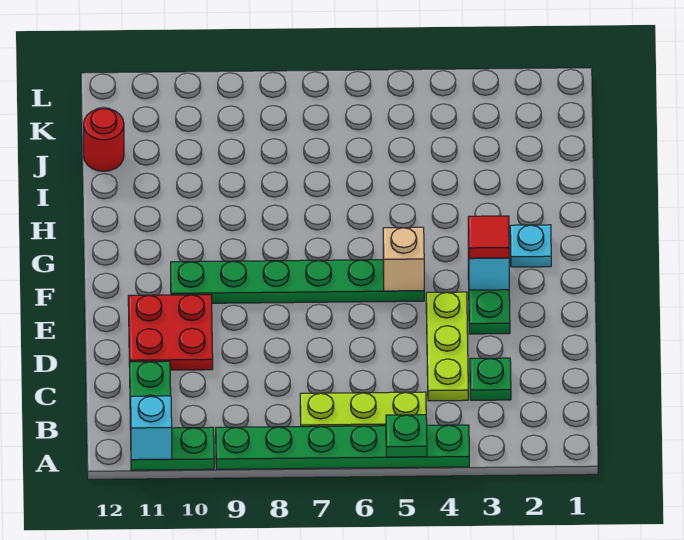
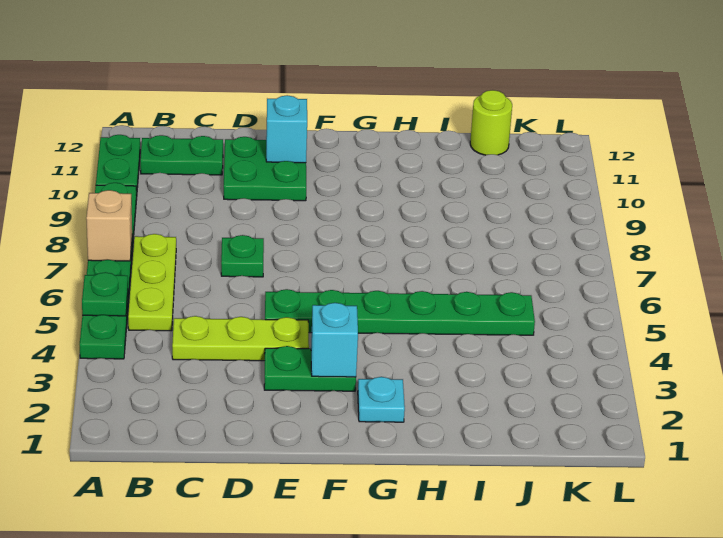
cyan 1x1 brick [130,396,172,460] -> cyan 1x1 brick moved to [266,95,307,163]
green 1x1 plate [470,358,511,400] -> green 1x1 plate moved to [221,235,264,277]
red 2x2 plate [128,295,213,370] -> green 2x2 plate [224,137,306,201]
red 1x1 tile [468,216,509,258] -> none
green 1x6 plate [171,260,424,303] -> green 1x6 plate turned to [265,289,535,335]
tan 1x1 brick [383,227,424,291] -> tan 1x1 brick moved to [86,190,132,261]
red 1x1 round brick [84,108,124,171] -> lime 1x1 round brick [470,90,512,155]

